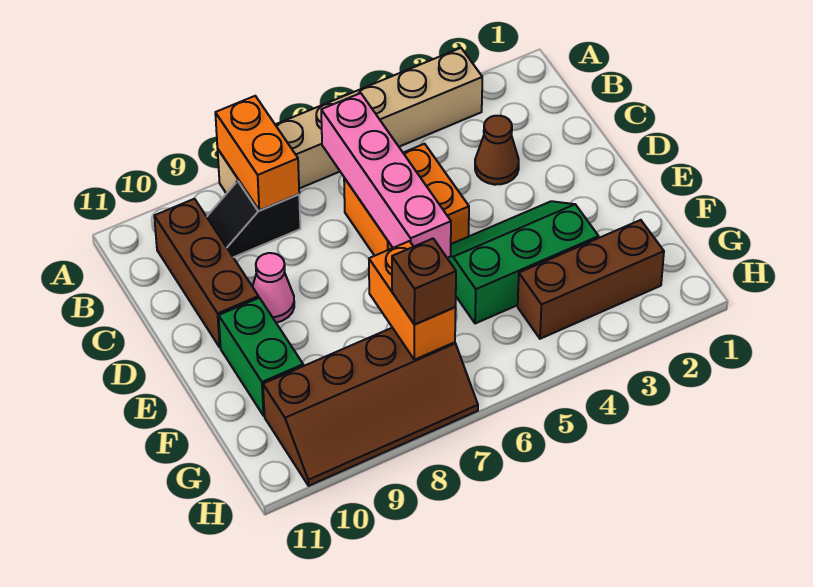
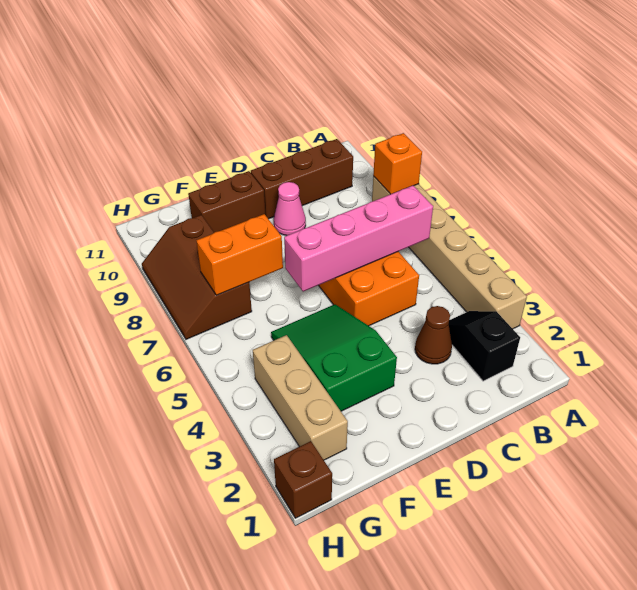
orange 1x2 brick [215,96,299,211] -> orange 1x1 brick [373,133,422,194]
black 1x2 slope [207,180,300,257] -> black 1x2 slope moved to [449,311,520,381]
green 2x3 slope [447,201,599,324] -> green 2x3 slope turned to [271,304,397,411]
green 1x2 brick [219,298,303,416] -> brown 1x2 brick [188,171,266,233]
brown 1x3 brick [518,220,664,339] -> tan 1x3 brick [253,335,348,460]
brown 2x4 slope [263,328,478,486] -> brown 2x3 slope [142,215,252,339]
brown 1x1 brick [392,239,456,325] -> brown 1x1 brick moved to [274,441,332,518]

